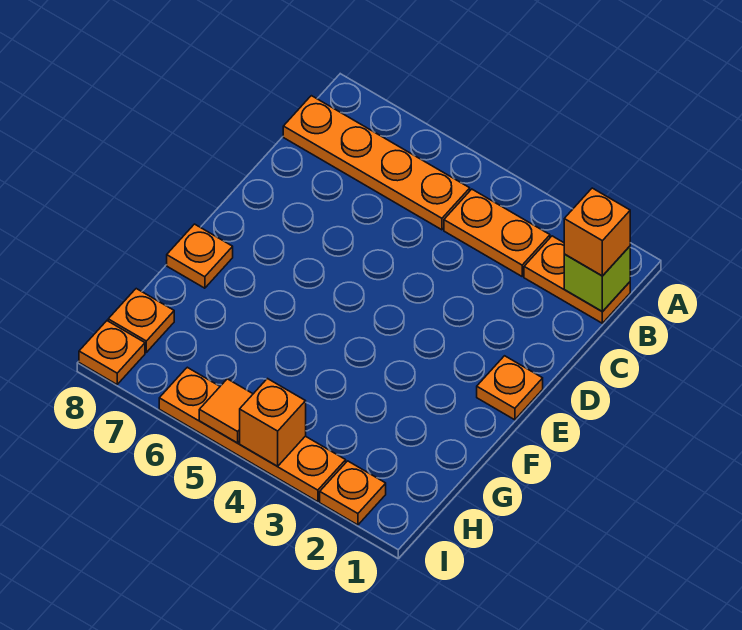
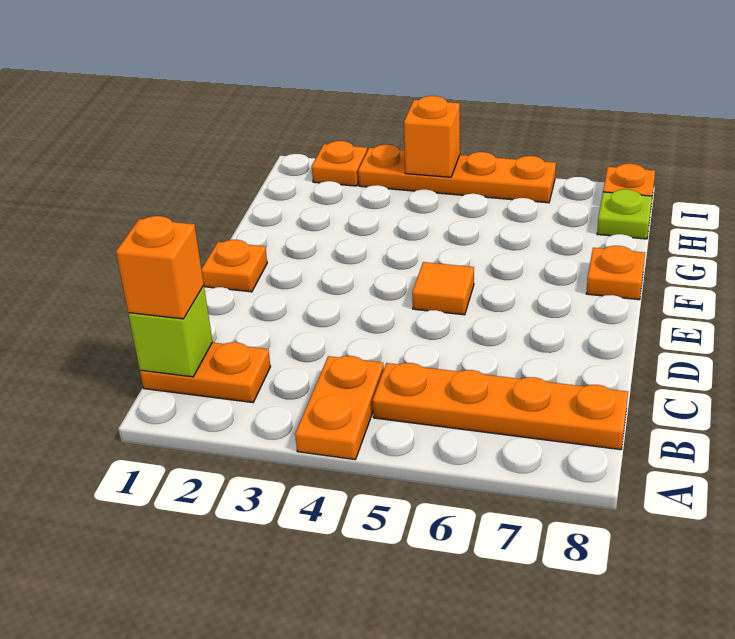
orange 1x2 plate [444,189,550,276] -> orange 1x2 plate turned to [295,356,384,460]
orange 1x1 plate [108,289,174,352] -> lime 1x1 plate [597,189,652,239]
orange 1x1 tile [199,379,253,443] -> orange 1x1 tile moved to [412,262,474,315]

